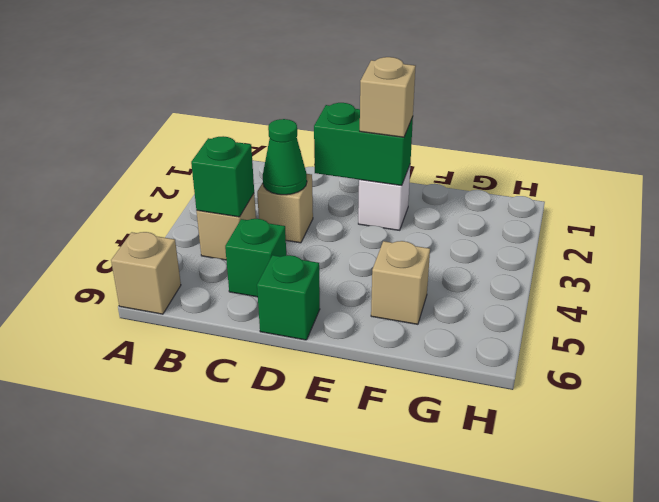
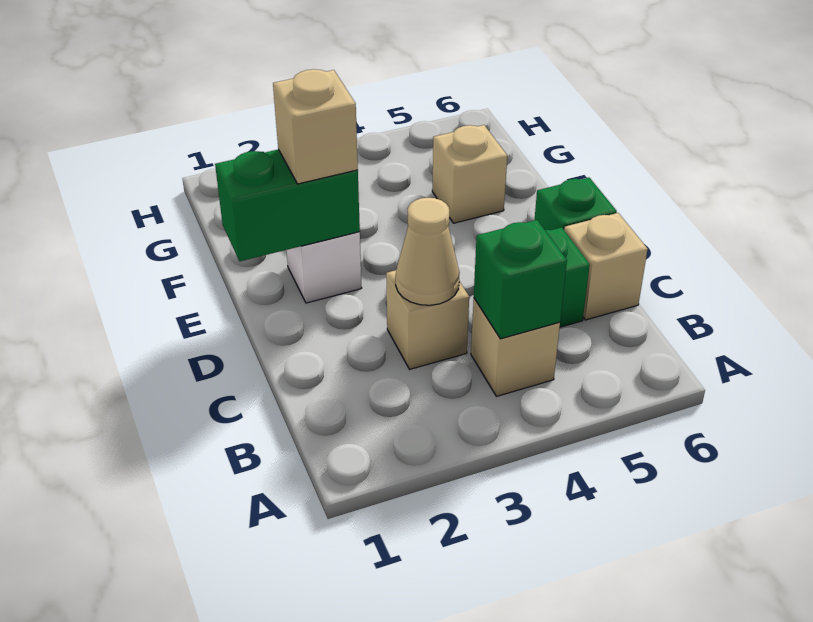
tan 1x1 brick [111,232,181,314] -> tan 1x1 brick moved to [564,213,648,320]
green 1x1 cone [263,119,307,195] -> tan 1x1 cone [396,198,460,305]
green 1x2 brick [314,103,413,186] -> green 1x2 brick turned to [215,149,360,261]

